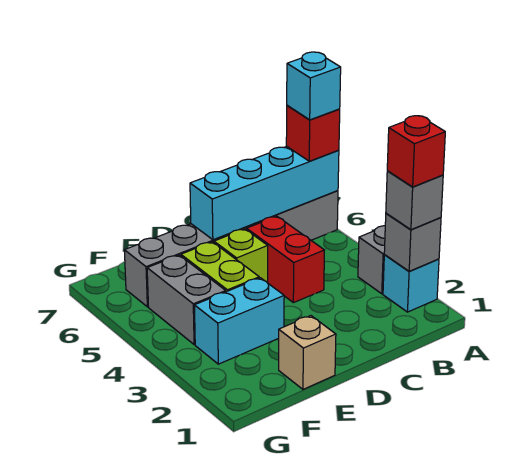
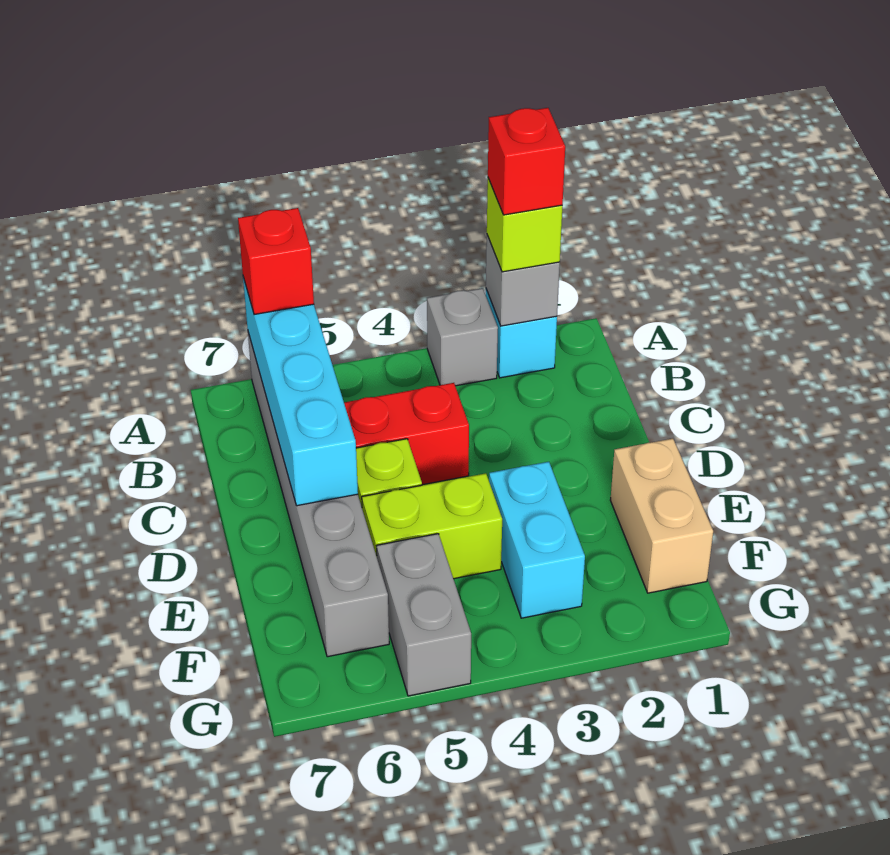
grey 1x1 brick [386,171,443,230] -> lime 1x1 brick [487,178,562,272]
cyan 1x1 brick [287,52,341,120] -> none
tan 1x1 brick [279,316,336,389] -> tan 1x2 brick [610,439,713,593]
grey 1x2 brick [147,255,226,345] -> grey 1x2 brick turned to [377,534,471,696]

